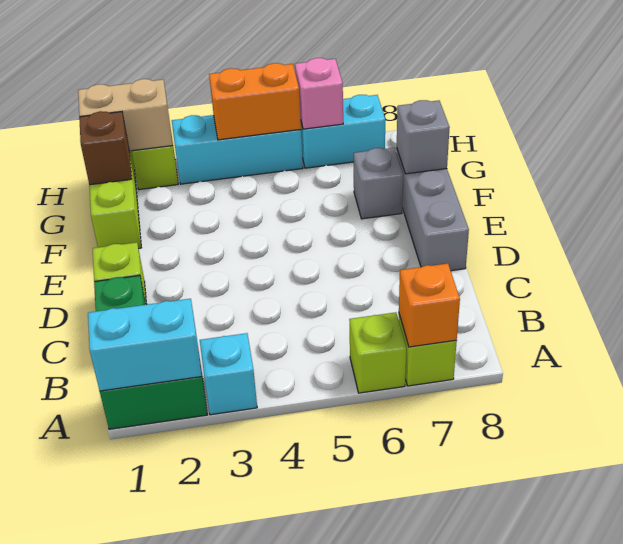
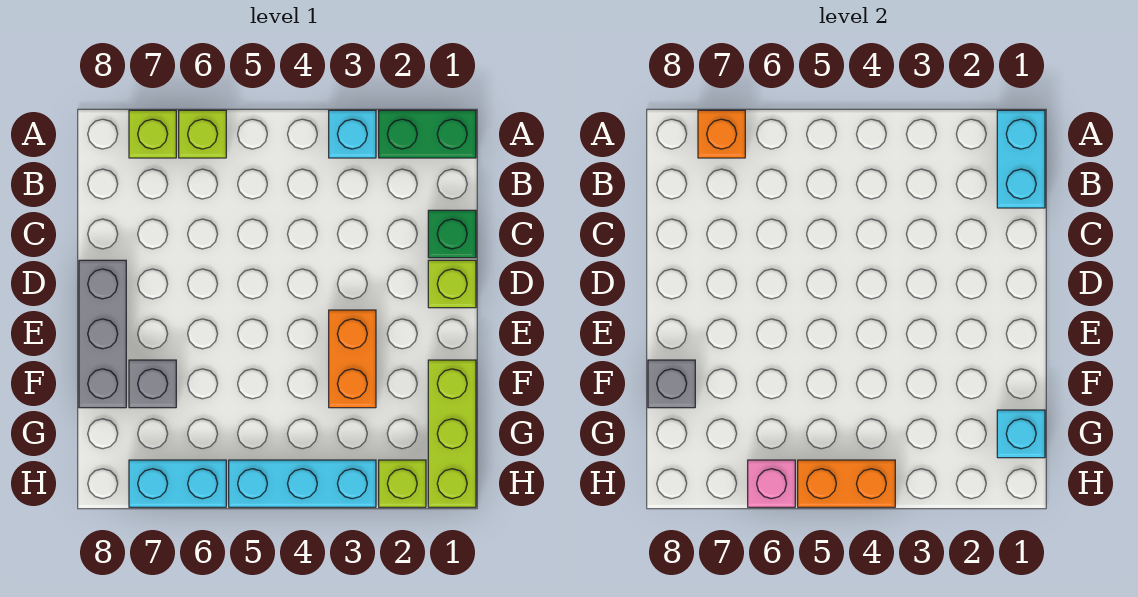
cyan 1x2 brick [88,299,202,391] -> cyan 1x2 brick turned to [997,110,1045,208]
none -> orange 1x2 brick [329,310,376,408]
brown 1x1 brick [79,111,132,185] -> cyan 1x1 brick [997,410,1045,458]
tan 1x2 brick [78,79,173,151] -> none

